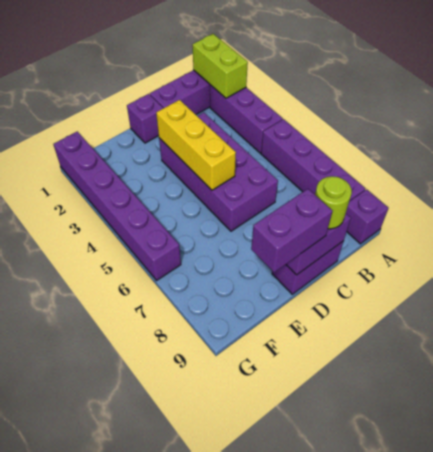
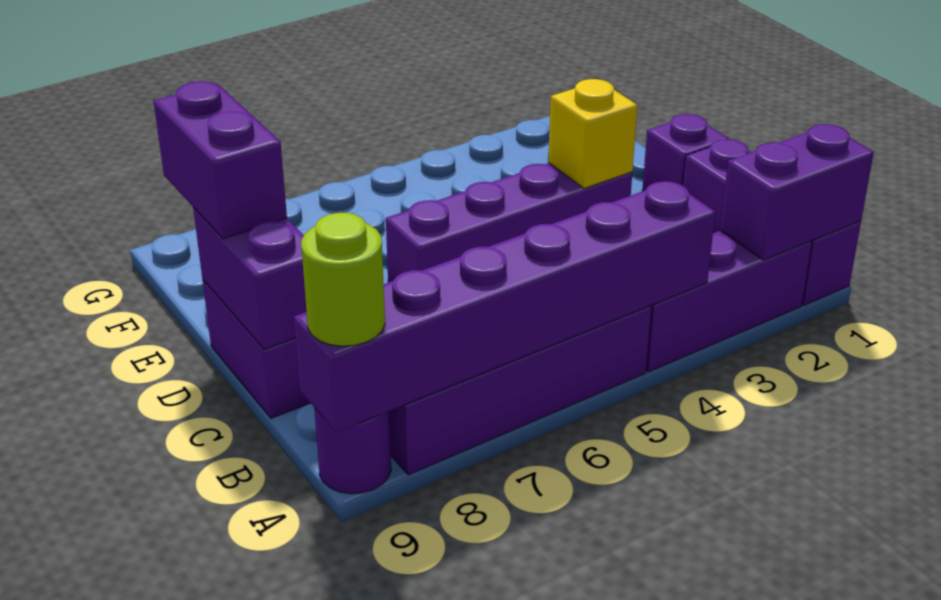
lime 1x2 brick [192,34,248,98] -> purple 1x2 brick [720,124,874,260]
purple 1x1 brick [346,189,388,244] -> purple 1x1 round brick [314,408,391,494]
purple 2x4 brick [159,112,278,231] -> purple 1x4 brick [386,163,632,282]
lime 1x1 round brick [315,176,352,229] -> lime 1x1 round brick moved to [301,213,385,346]
yellow 1x3 brick [156,100,236,190] -> yellow 1x1 brick [548,79,637,188]
purple 1x6 brick [53,131,181,280] -> purple 1x6 brick moved to [294,181,715,432]

